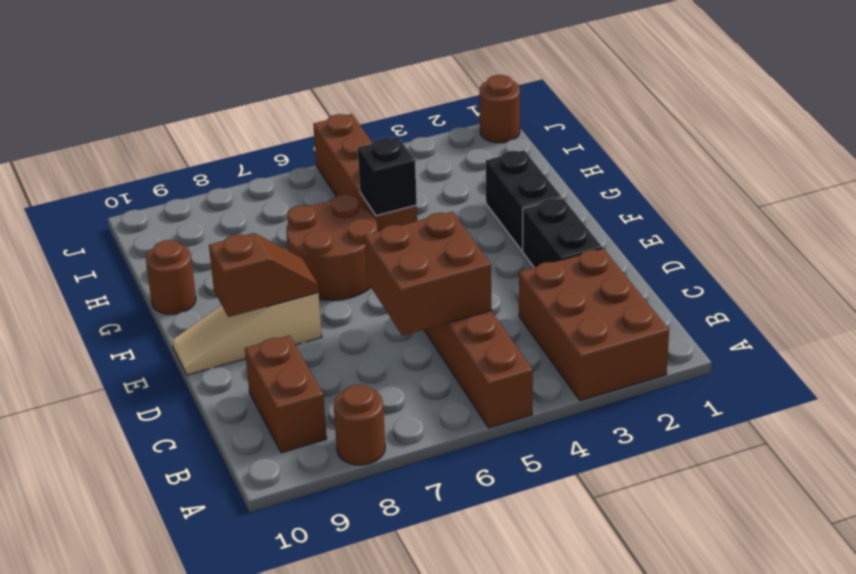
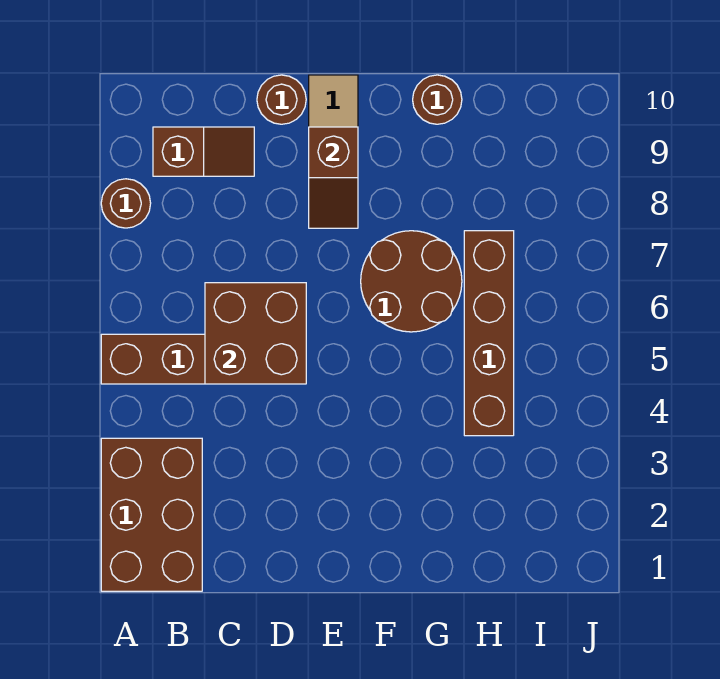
brown 2x3 brick [519,248,669,401] -> brown 2x3 brick turned to [101,438,202,591]
brown 1x2 brick [245,335,327,453] -> brown 1x2 slope [153,127,254,176]
black 1x2 brick [523,198,603,267] -> none
black 1x2 brick [485,150,562,251] -> none
brown 1x4 brick [313,114,417,231] -> brown 1x4 brick turned to [464,231,514,436]
black 1x1 brick [358,137,417,216] -> none
brown 1x1 round brick [480,75,520,143] -> brown 1x1 round brick moved to [257,75,306,124]

